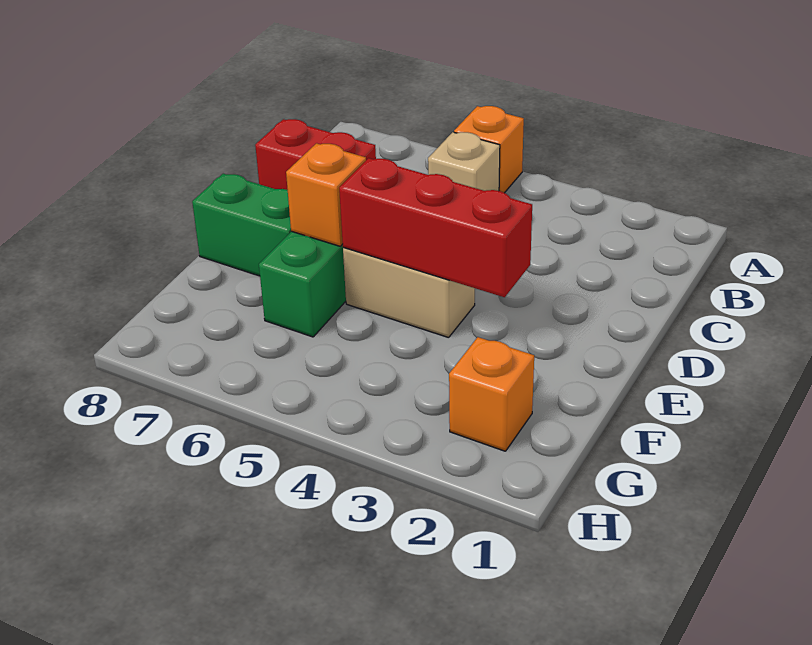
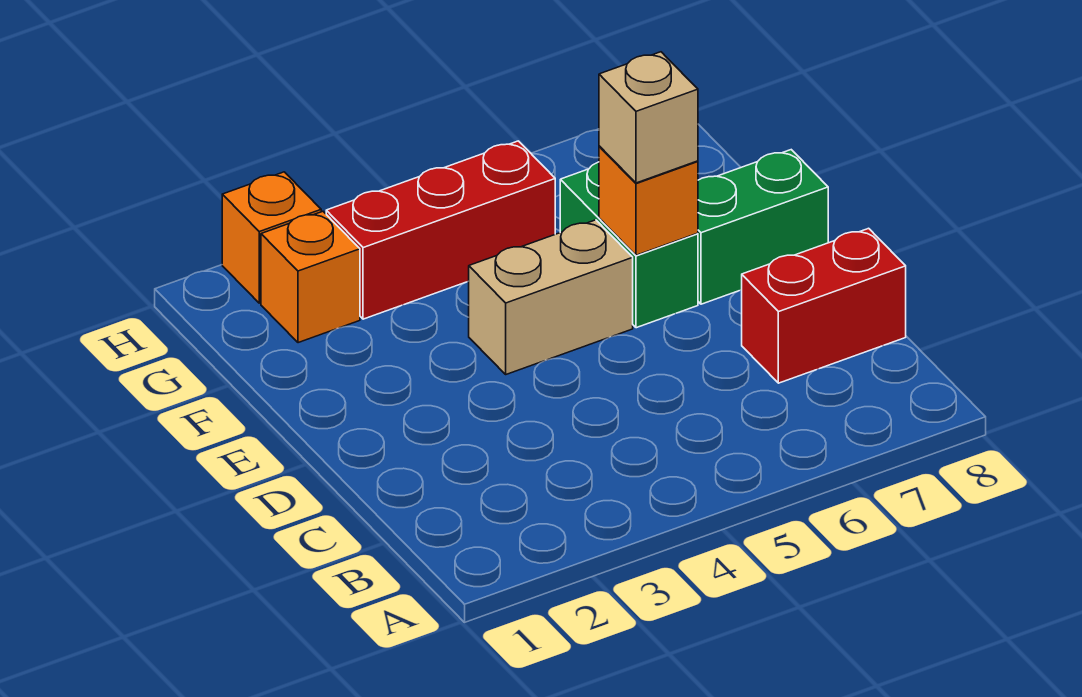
orange 1x1 brick [454,106,524,193] -> orange 1x1 brick moved to [222,172,321,303]
tan 1x1 brick [428,132,500,191] -> tan 1x1 brick moved to [599,52,698,183]
red 1x3 brick [339,158,532,297] -> red 1x3 brick moved to [326,141,555,319]

